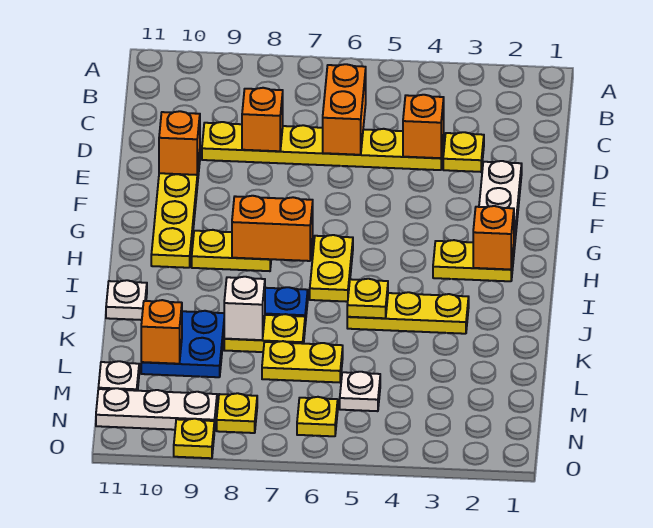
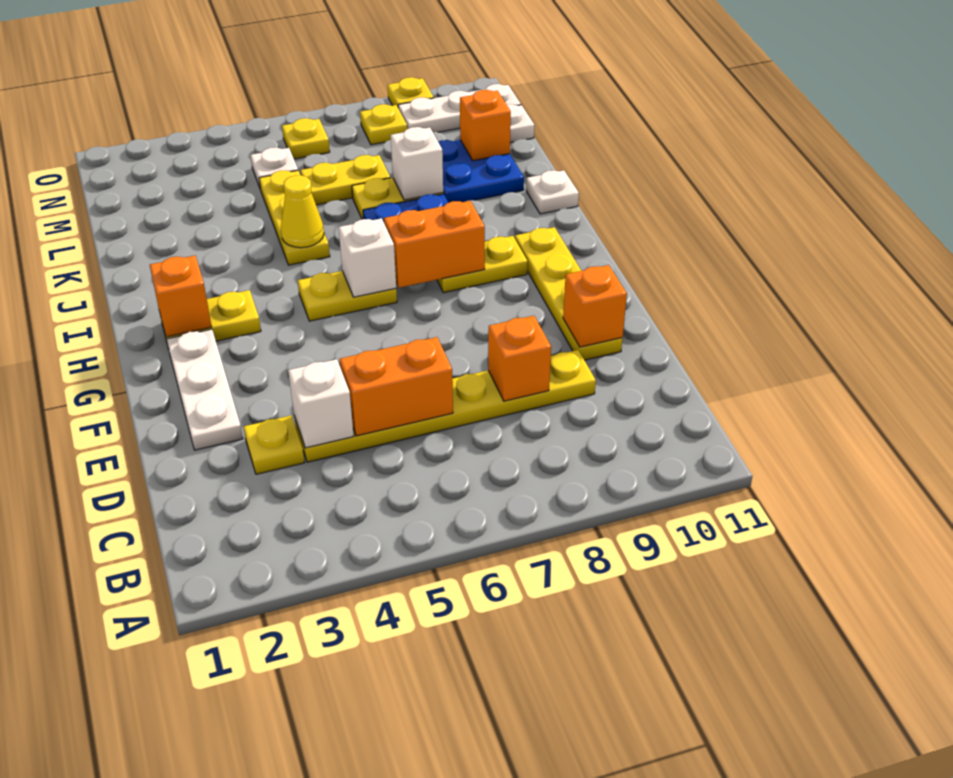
orange 1x2 brick [323,64,366,155] -> orange 1x2 brick turned to [340,337,453,436]
orange 1x1 brick [403,95,444,158] -> white 1x1 brick [288,359,354,448]
yellow 1x2 plate [310,235,353,302] -> yellow 1x2 plate turned to [298,271,397,321]
none -> white 1x1 brick [339,218,396,297]
yellow 1x3 plate [347,292,469,334] -> yellow 1x3 plate turned to [259,170,330,265]
yellow 1x1 plate [347,279,388,318] -> yellow 1x1 cone [281,175,324,248]

